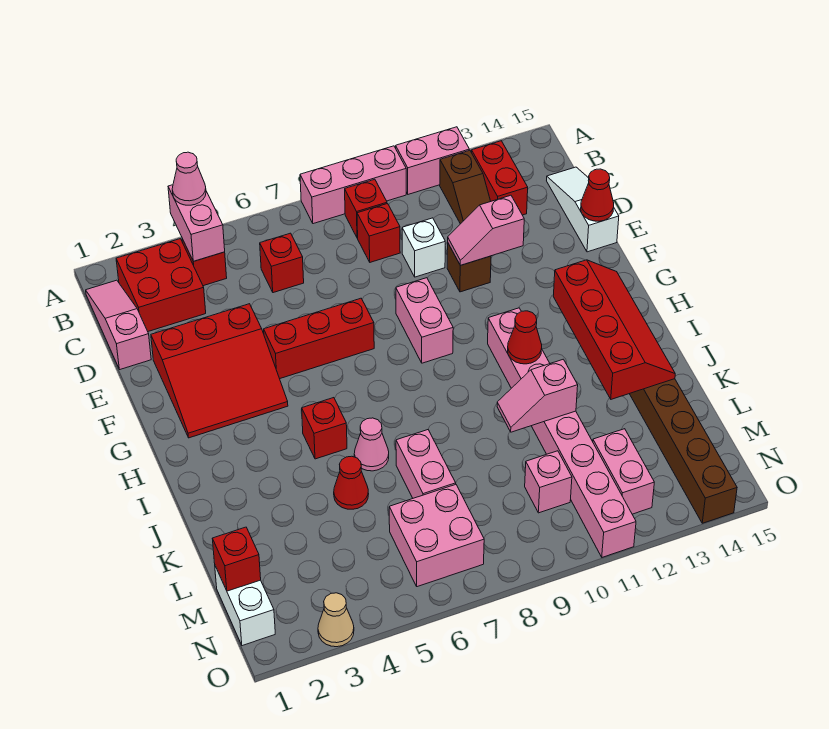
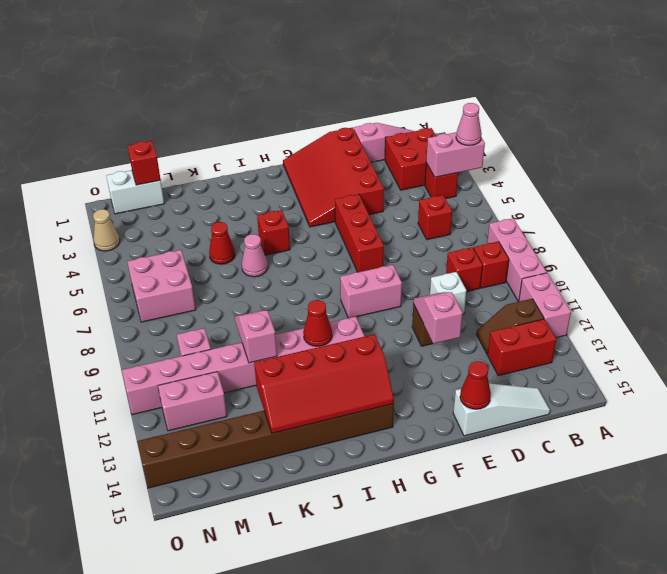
red 3x3 slope [151,304,288,438] -> red 3x4 slope [283,127,384,227]
pink 1x2 brick [396,430,456,498] -> none

